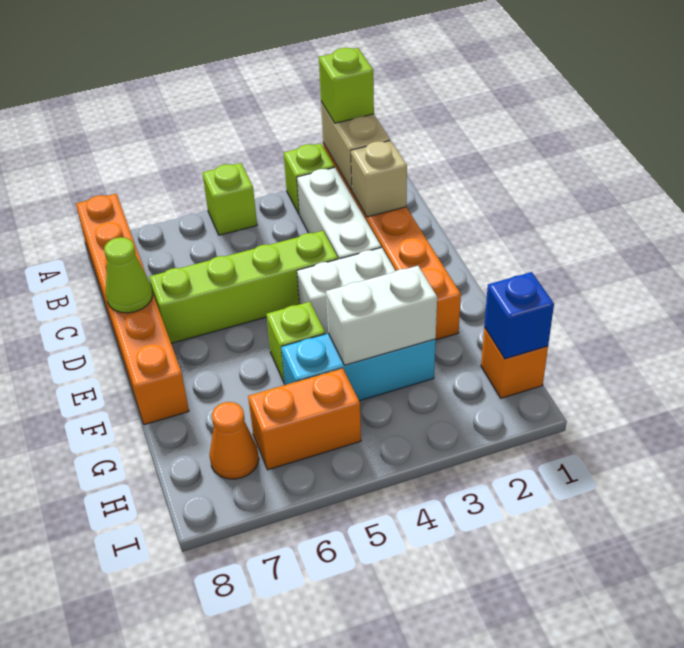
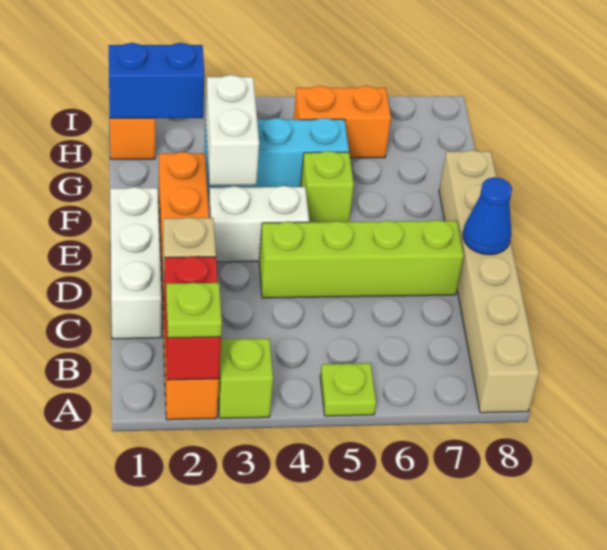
tan 1x2 brick [321,102,390,190] -> red 1x2 brick [164,257,221,380]
lime 1x1 brick [319,48,374,123] -> lime 1x1 plate [166,283,222,338]
lime 1x1 brick [203,163,257,235] -> lime 1x1 plate [320,363,376,416]
orange 1x6 brick [76,194,189,425] -> tan 1x6 brick [439,150,539,413]
white 1x3 brick [297,168,381,259] -> white 1x3 brick moved to [110,187,162,339]
lime 1x1 cone [104,237,153,313] -> blue 1x1 cone [463,177,512,255]
white 1x2 brick [326,266,437,365] -> white 1x2 brick turned to [205,75,259,186]
blue 1x1 brick [484,272,554,359] -> blue 1x2 brick [109,43,205,118]
orange 1x1 cone [210,402,259,479] -> none

